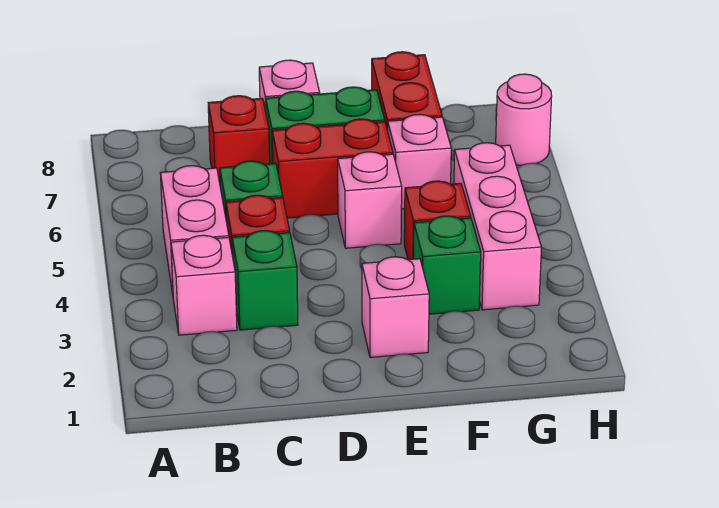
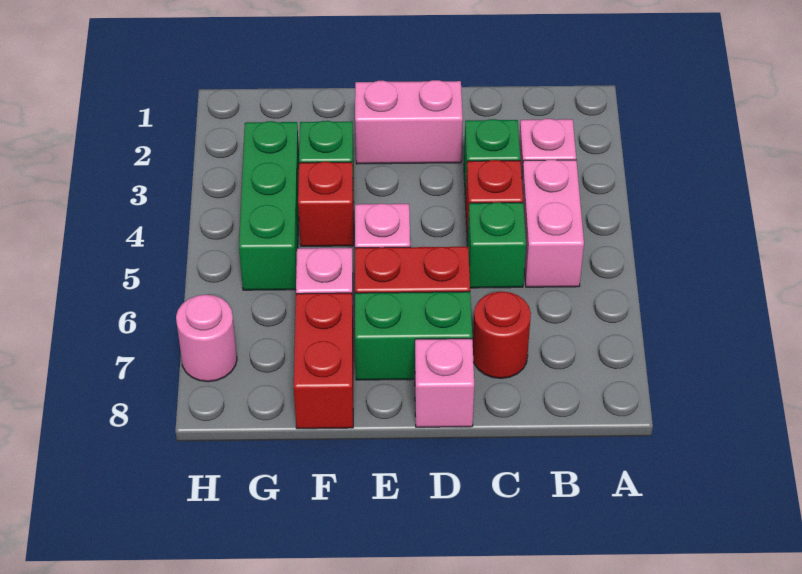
red 1x1 brick [208,96,270,183] -> red 1x1 round brick [473,291,531,378]
pink 1x1 brick [362,257,429,357] -> pink 1x2 brick [355,80,463,164]
pink 1x3 brick [454,143,541,310] -> green 1x3 brick [239,121,299,290]

